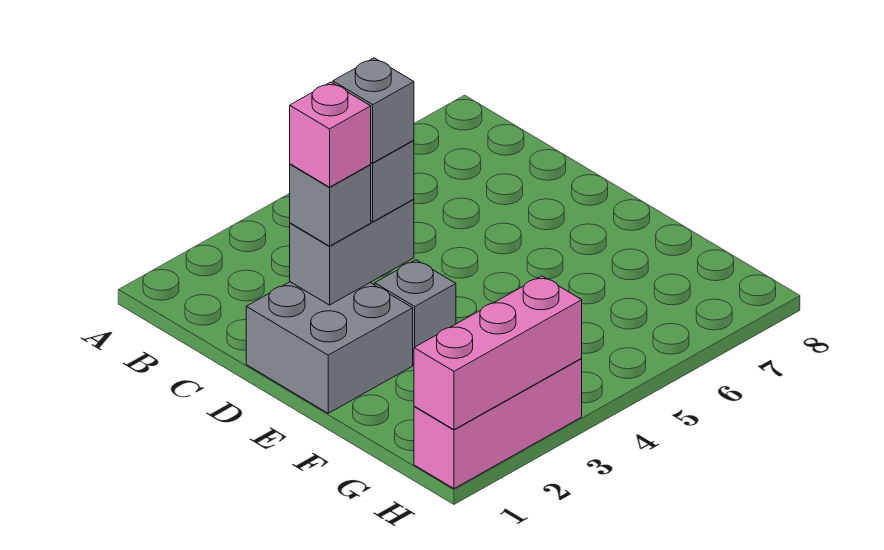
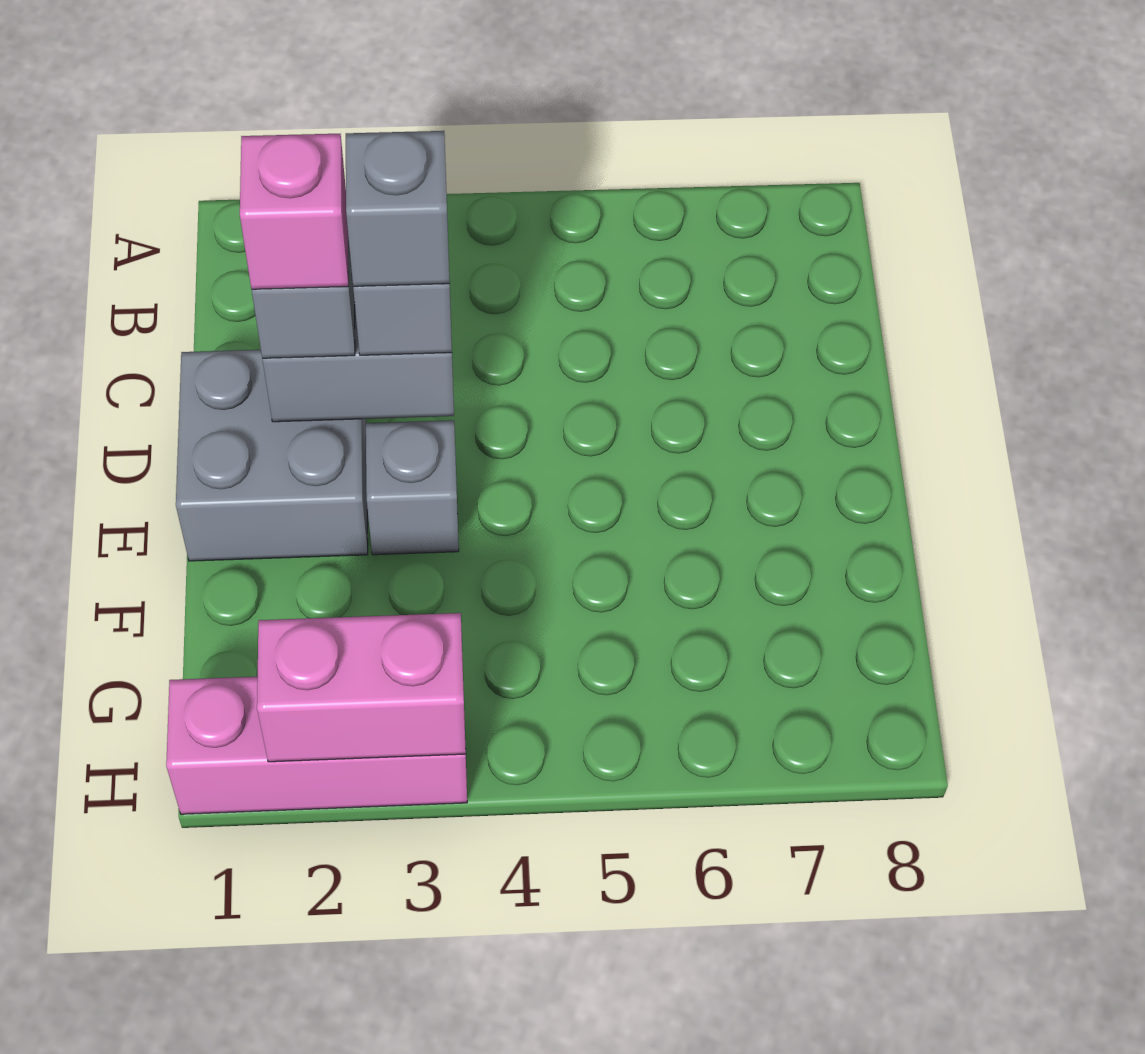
pink 1x3 brick [414,276,582,430] -> pink 1x2 brick [257,613,466,762]

